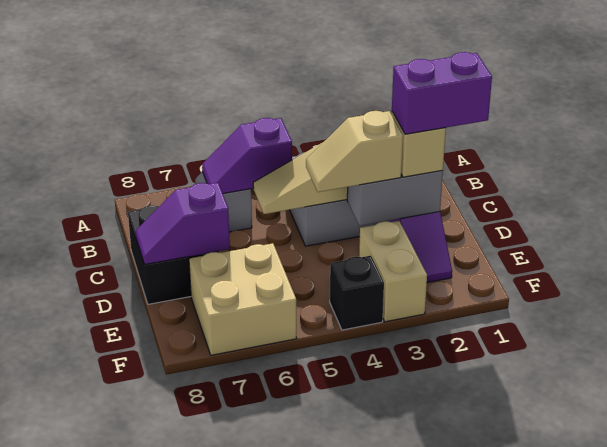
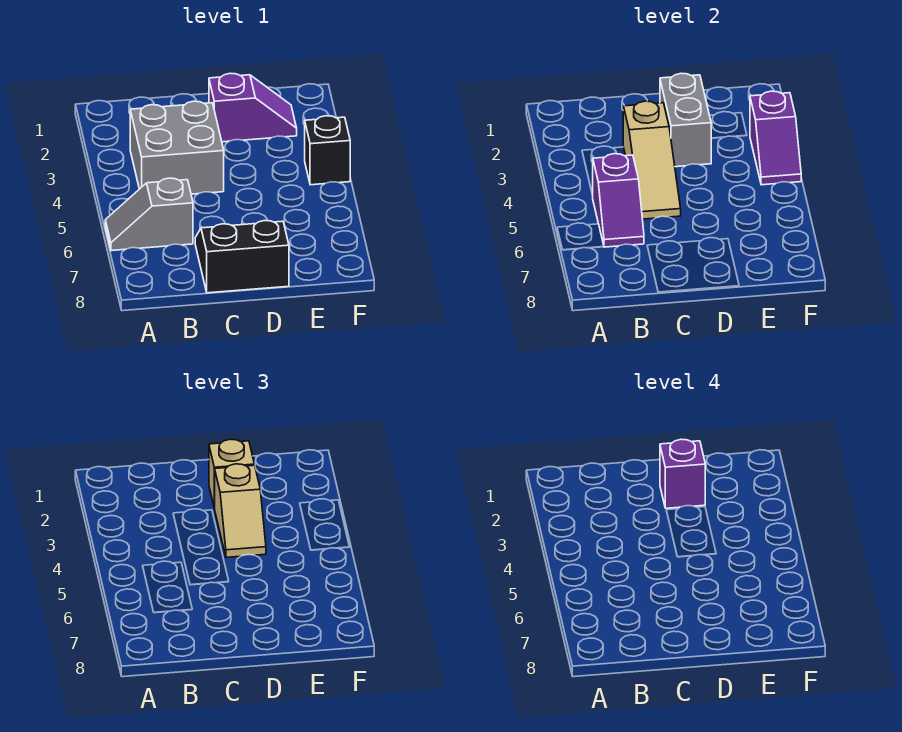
purple 1x2 brick [392,52,492,134] -> purple 1x1 brick [660,439,705,508]
purple 1x2 slope [136,183,230,265] -> purple 1x2 slope moved to [750,91,801,185]
tan 1x2 brick [359,221,427,322] -> none
tan 2x2 brick [189,243,297,355] -> none

